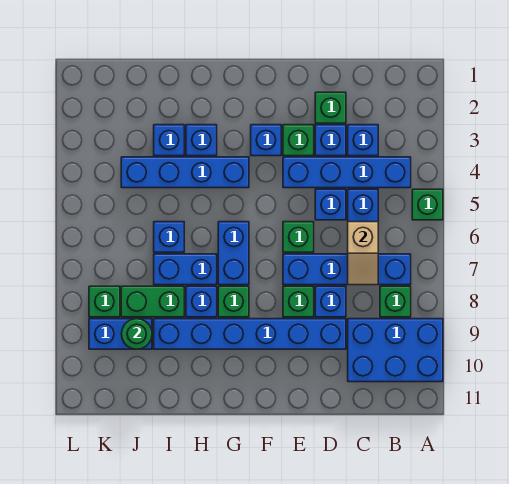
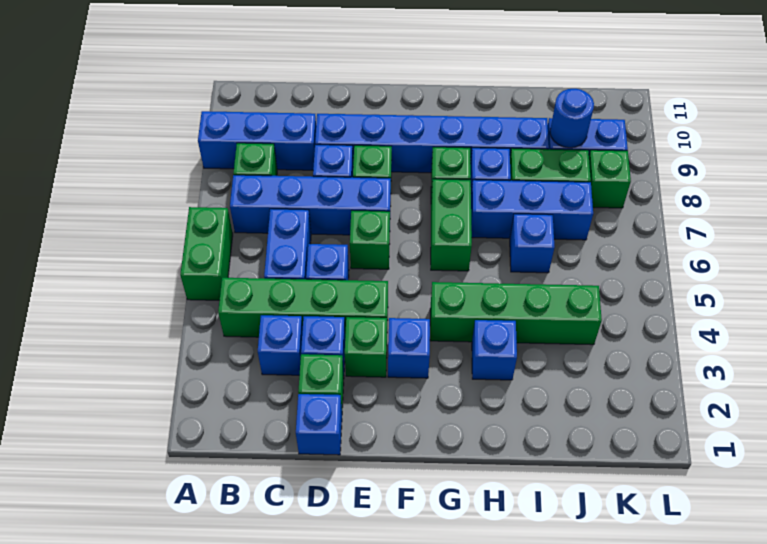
green 1x1 brick [412,189,443,220] -> green 1x2 brick [180,207,233,300]
blue 2x3 brick [348,319,443,382] -> blue 1x3 brick [198,111,316,170]
blue 1x4 brick [283,157,411,188] -> green 1x4 brick [218,278,388,337]
tan 1x2 slope [348,222,378,285] -> none
blue 1x4 brick [121,157,249,188] -> green 1x4 brick [430,282,602,345]
blue 1x2 brick [218,222,249,285] -> green 1x2 brick [431,179,472,271]
blue 1x2 brick [154,254,217,285] -> blue 1x3 brick [471,180,593,240]
blue 1x1 brick [154,125,184,156] -> blue 1x1 brick moved to [296,394,342,455]
green 1x1 round brick [121,319,152,349] -> blue 1x1 round brick [550,89,594,148]

